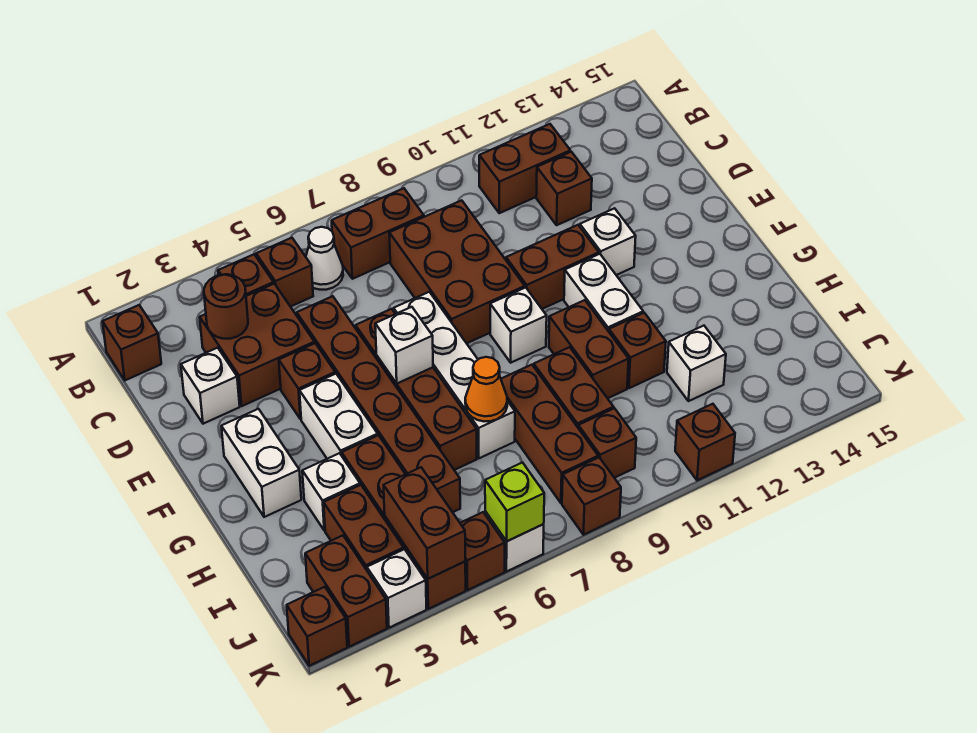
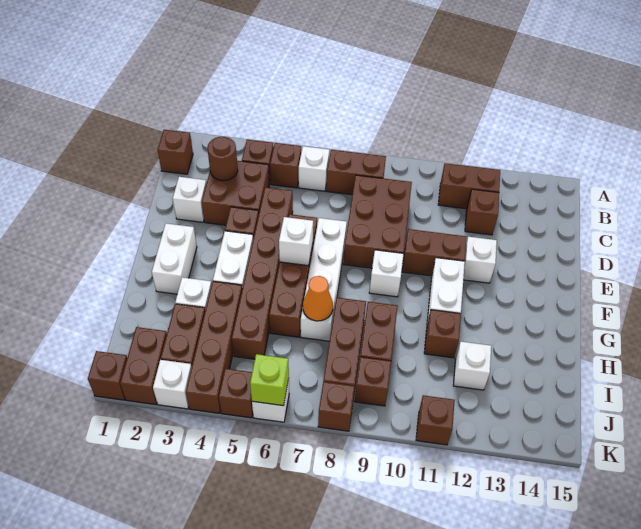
white 1x1 cone [306,227,343,290] -> white 1x1 brick [299,146,329,191]
brown 1x2 brick [549,300,629,398] -> none
brown 1x2 brick [384,467,465,579] -> none

